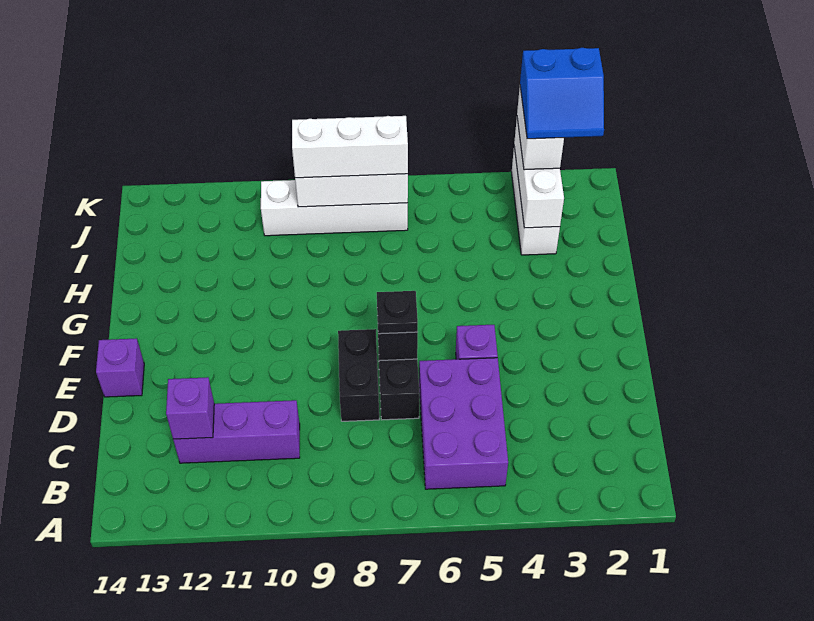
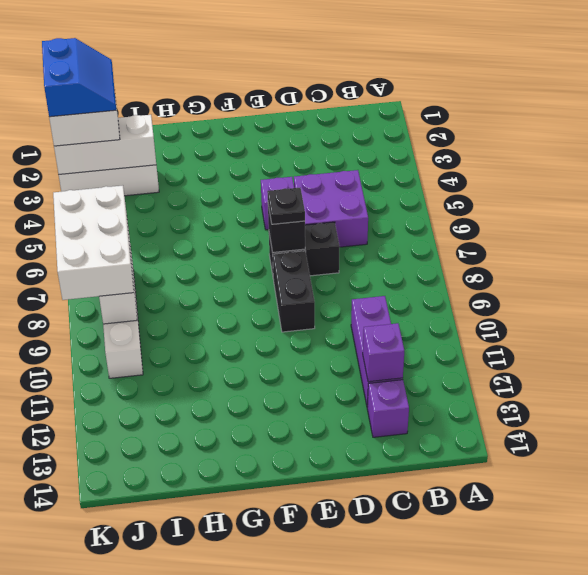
purple 2x3 brick [419,358,508,489] -> purple 2x2 brick [294,170,368,247]
black 1x2 brick [338,329,379,421] -> black 1x2 brick turned to [273,251,315,332]
purple 1x1 brick [96,338,144,397] -> purple 1x1 brick moved to [367,380,409,437]
white 1x3 brick [292,116,408,178] -> white 2x3 brick [53,186,134,300]

